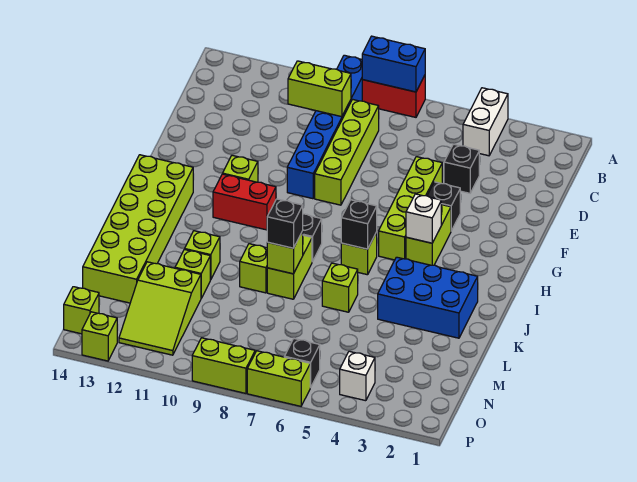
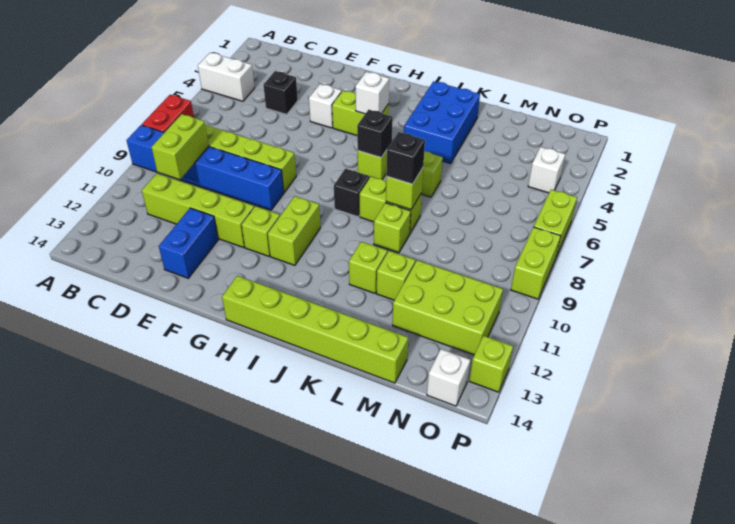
blue 1x2 brick [362,36,425,92] -> blue 1x2 brick moved to [159,208,218,278]
lime 1x4 brick [379,157,442,260] -> lime 1x4 brick moved to [142,173,254,247]
black 1x1 brick [427,182,460,231] -> white 1x1 brick [309,84,342,128]
red 1x2 brick [213,174,276,230] -> lime 1x2 brick [268,196,320,265]
lime 2x6 brick [83,155,193,303] -> lime 1x6 brick [222,276,408,383]
lime 2x3 slope [119,262,201,355] -> lime 2x3 brick [392,260,503,355]
black 1x1 brick [284,339,320,387] -> none
lime 1x1 brick [64,287,99,334] -> white 1x1 brick [427,349,470,406]

